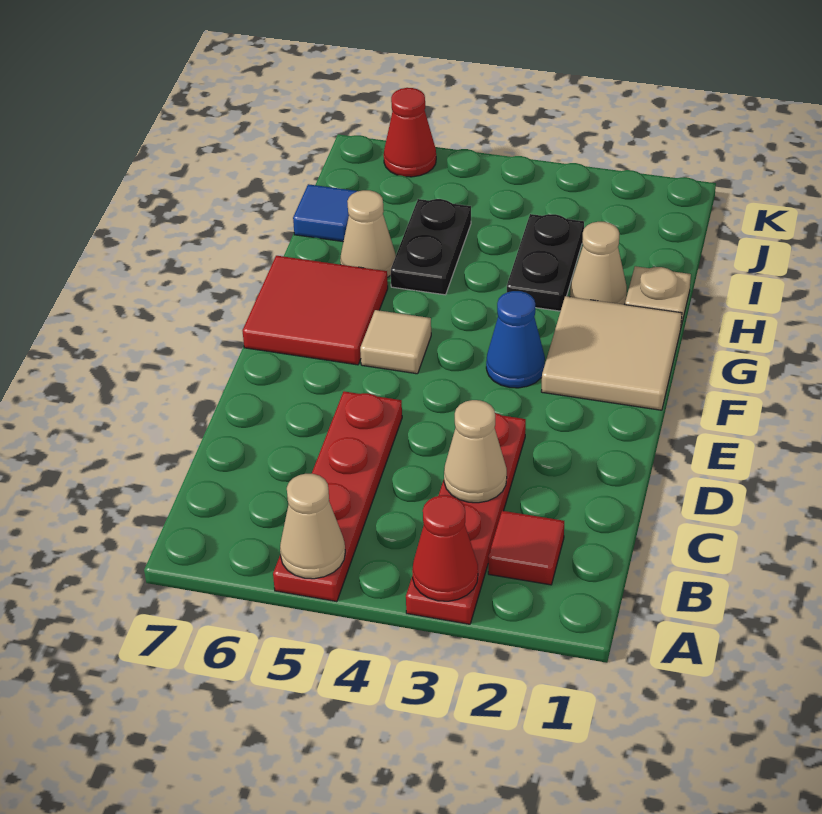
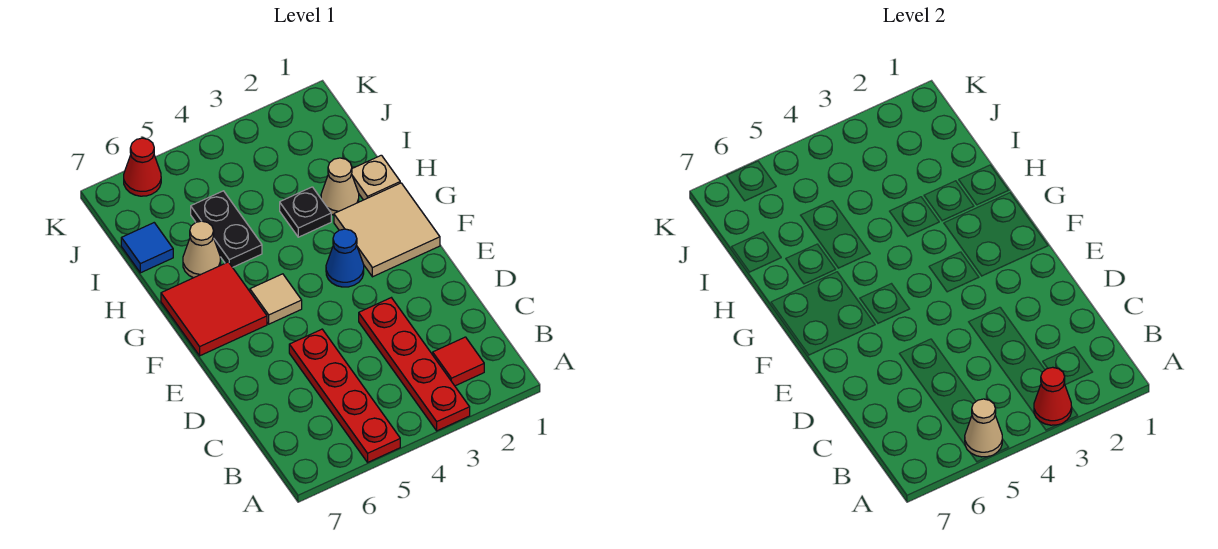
tan 1x1 cone [444,400,507,503] -> none
black 1x2 plate [507,214,584,311] -> black 1x1 plate [280,187,331,237]

